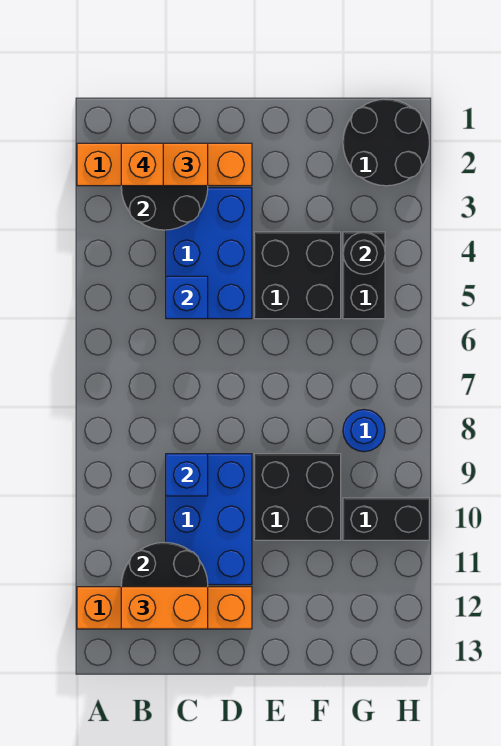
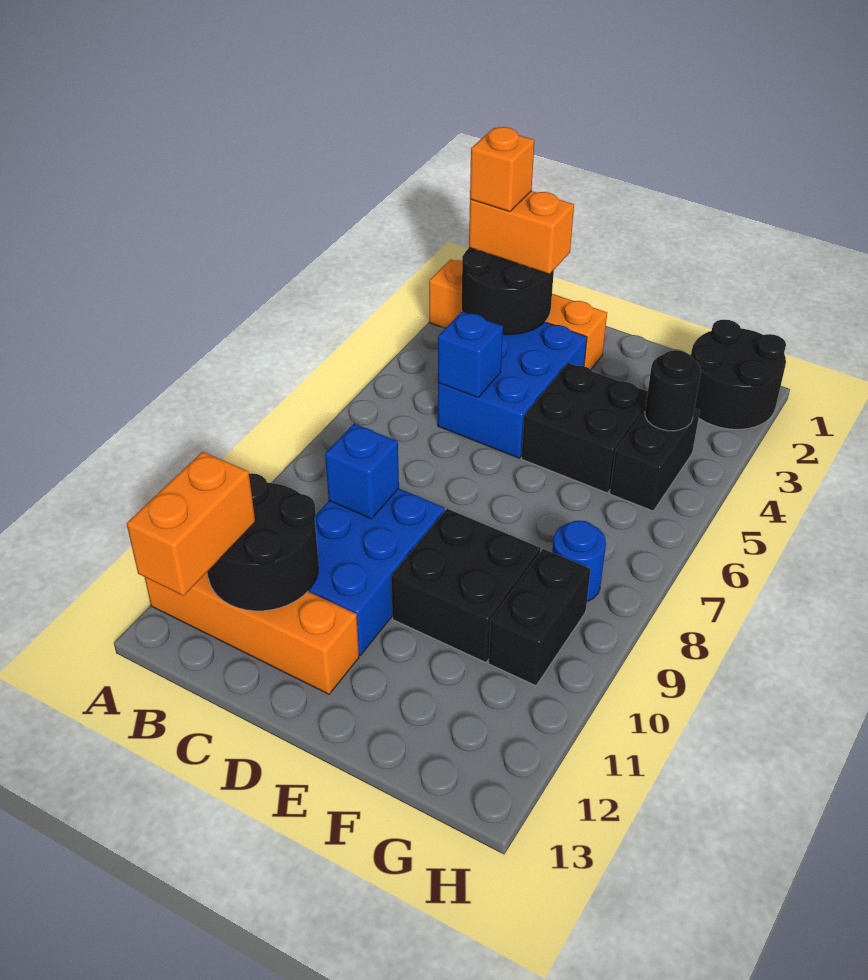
orange 1x2 brick [121,587,208,629] -> orange 1x2 brick turned to [127,452,255,596]
black 1x2 brick [343,498,429,540] -> black 1x2 brick turned to [488,549,591,686]

